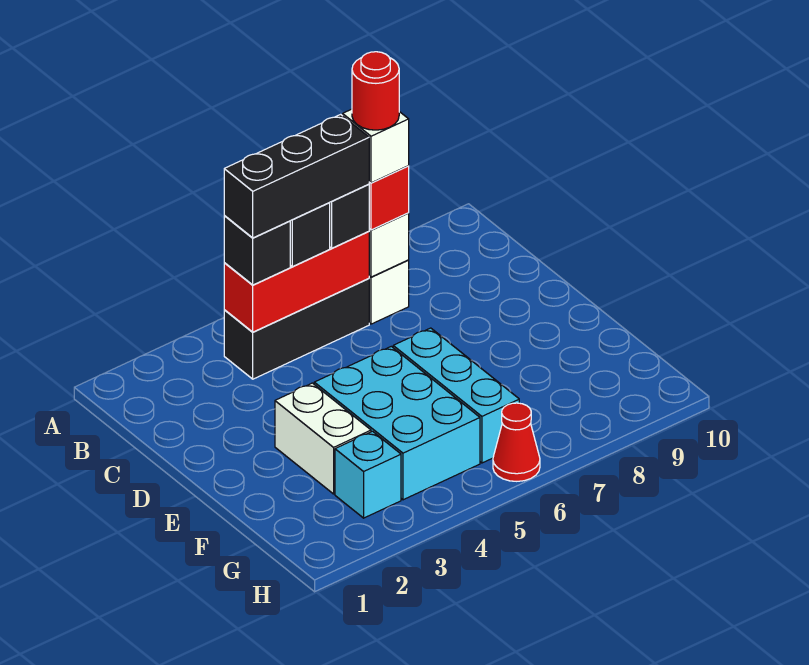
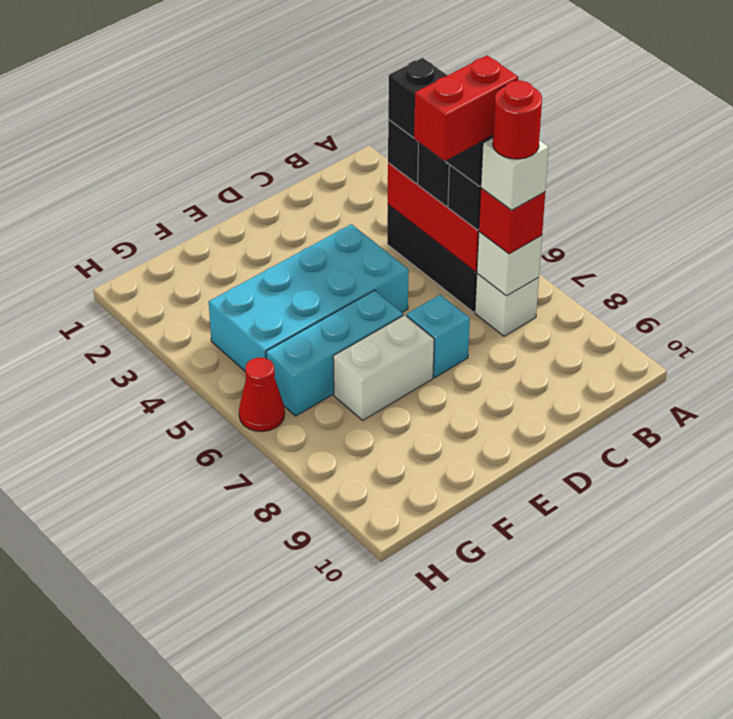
none -> red 1x2 brick [414,55,518,161]
white 1x2 brick [275,383,371,494] -> white 1x2 brick moved to [333,315,434,420]
cyan 2x3 brick [314,346,480,500] -> cyan 2x4 brick [209,224,409,371]
cyan 1x1 brick [335,431,401,518] -> cyan 1x1 brick moved to [407,295,470,377]

